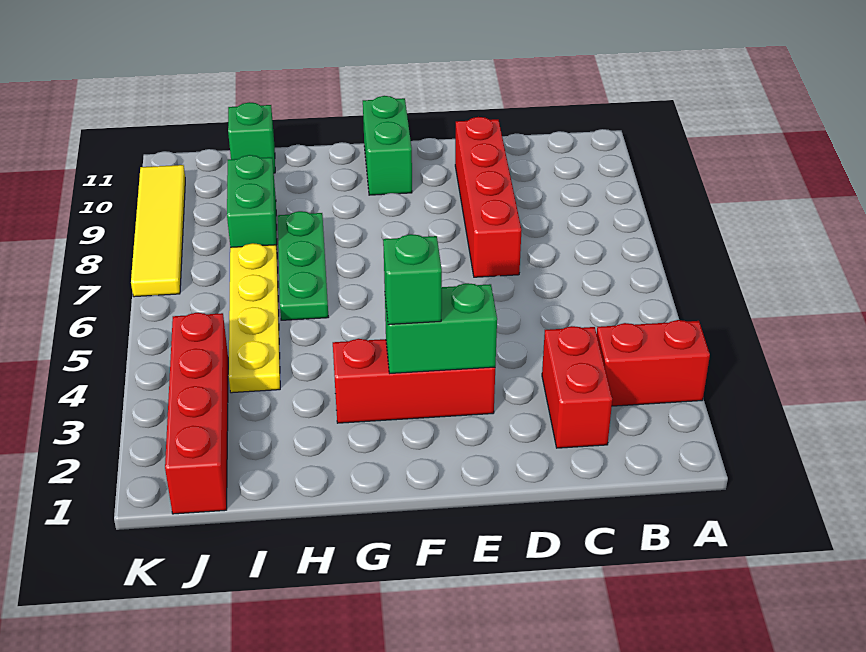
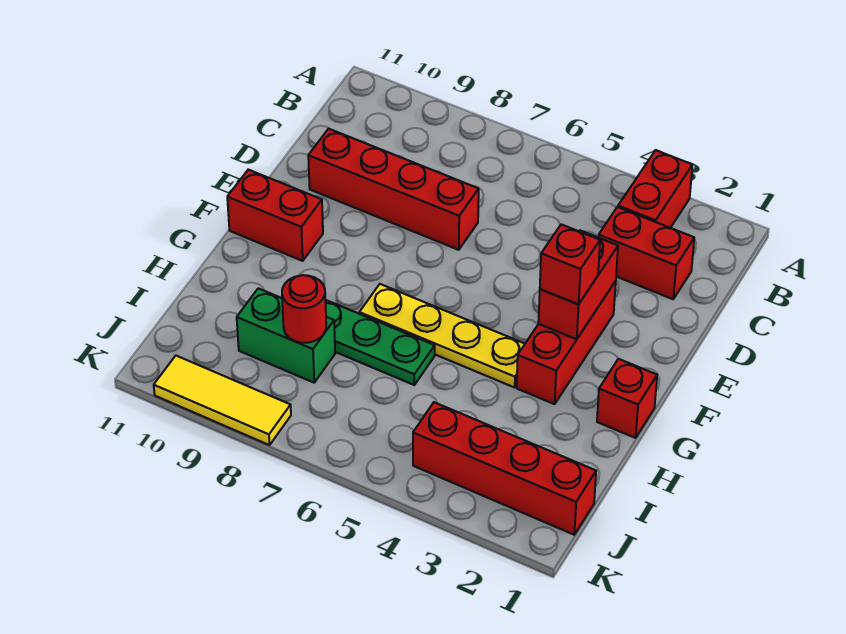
green 1x2 brick [385,283,497,373] -> red 1x2 brick [538,230,618,339]
green 1x1 brick [383,234,442,325] -> red 1x1 brick [540,224,600,304]
green 1x2 brick [363,96,412,195] -> red 1x2 brick [227,170,323,261]
none -> red 1x1 brick [597,359,657,438]
yellow 1x4 plate [229,243,280,393] -> yellow 1x4 plate moved to [359,284,525,387]
none -> red 1x1 round brick [282,275,326,343]
green 1x1 brick [228,102,275,173] -> none
yellow 1x4 tile [131,165,185,297] -> yellow 1x3 tile [154,356,291,445]

